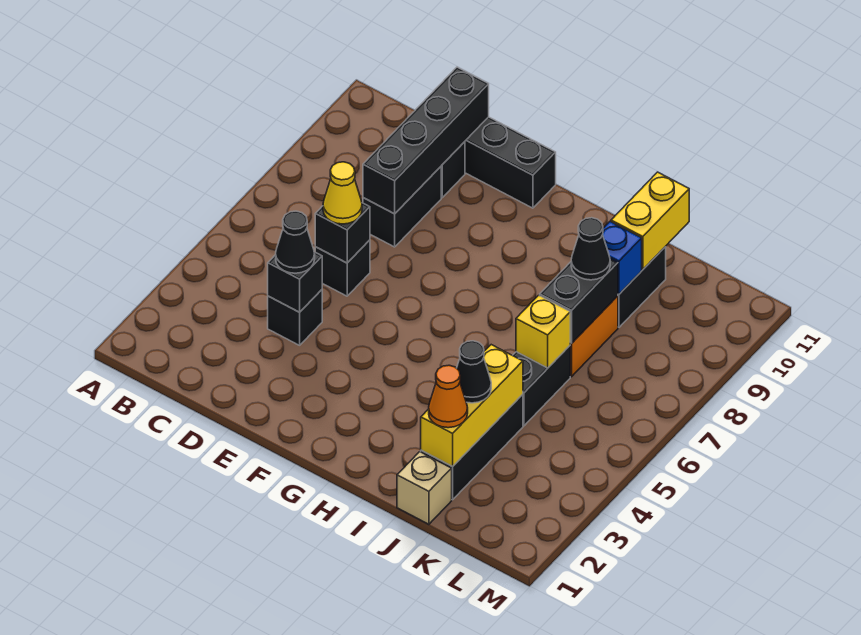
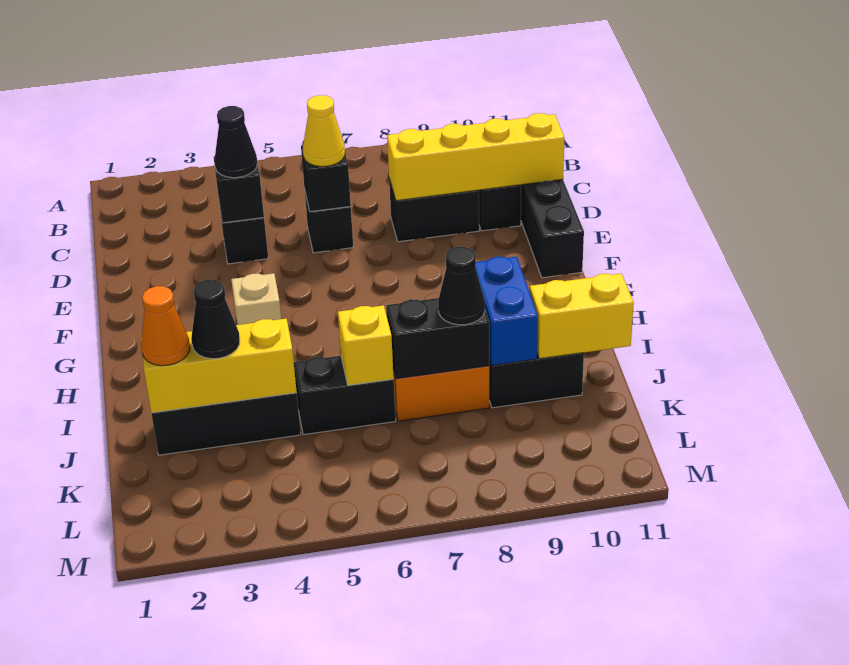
black 1x4 brick [363,67,489,214] -> yellow 1x4 brick [387,113,564,201]
tan 1x1 brick [397,452,452,524] -> tan 1x1 brick moved to [231,273,281,325]
blue 1x1 brick [603,222,642,294] -> blue 1x2 brick [475,257,538,365]

